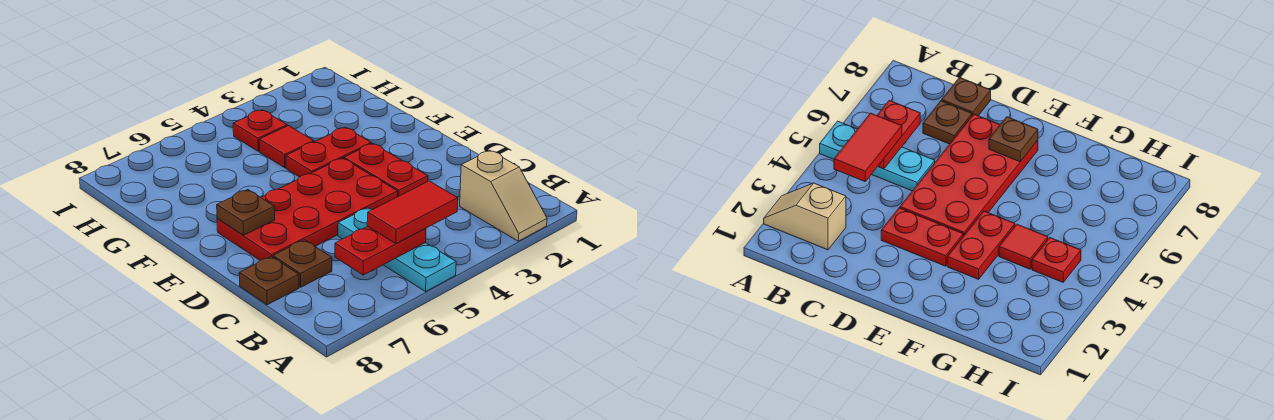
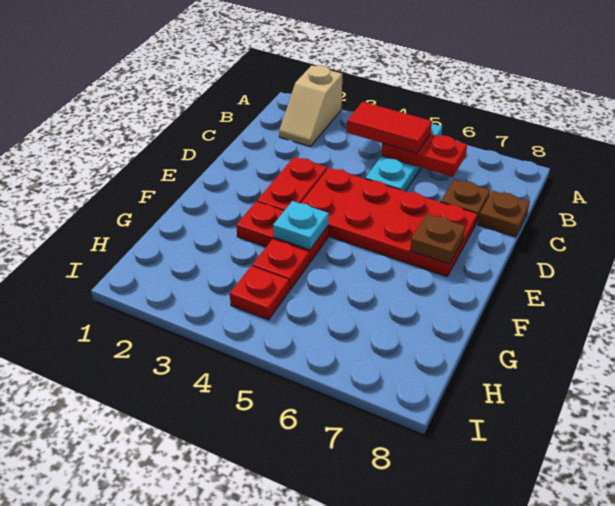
tan 1x2 slope [460,150,547,241] -> tan 1x2 slope turned to [279,65,342,147]
none -> cyan 1x1 plate [273,201,329,250]
red 1x1 tile [259,126,314,168] -> red 1x1 plate [252,239,309,290]

